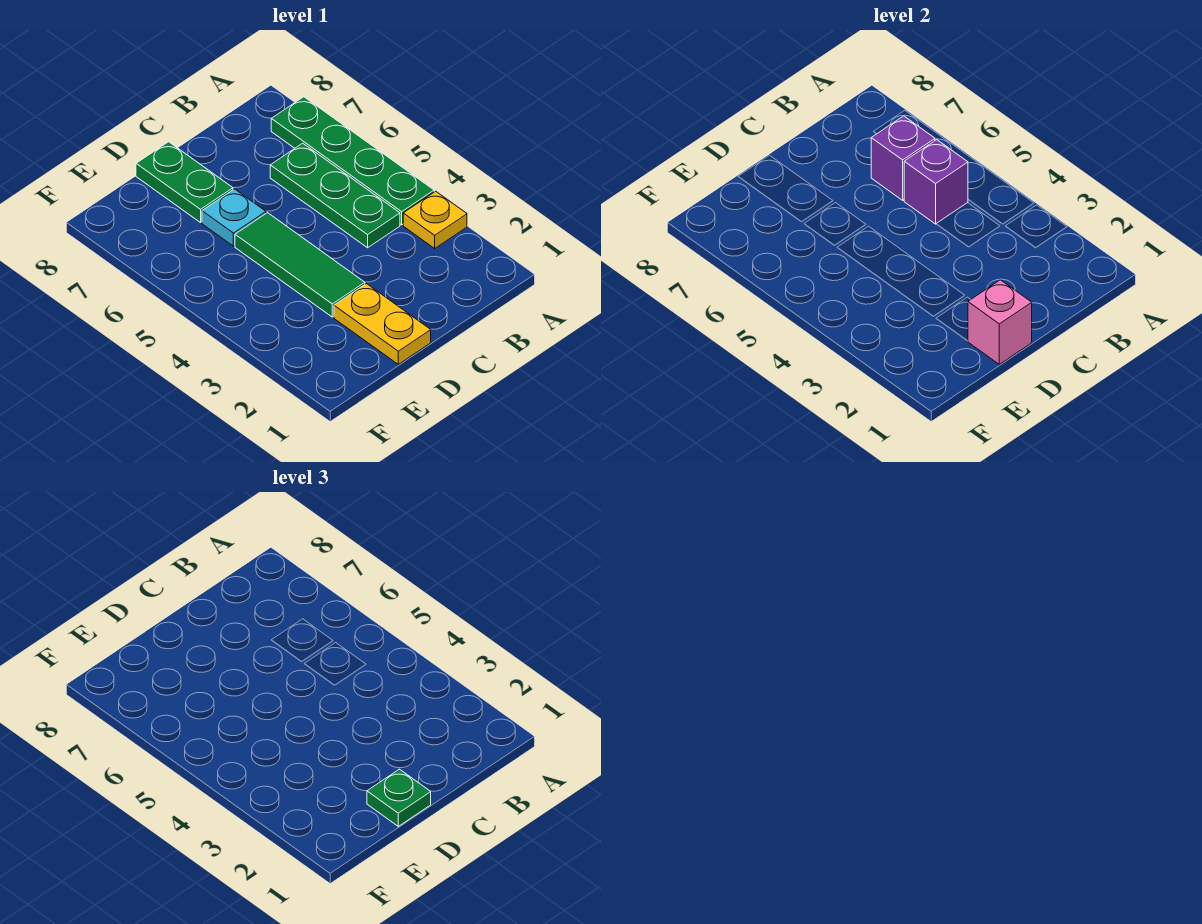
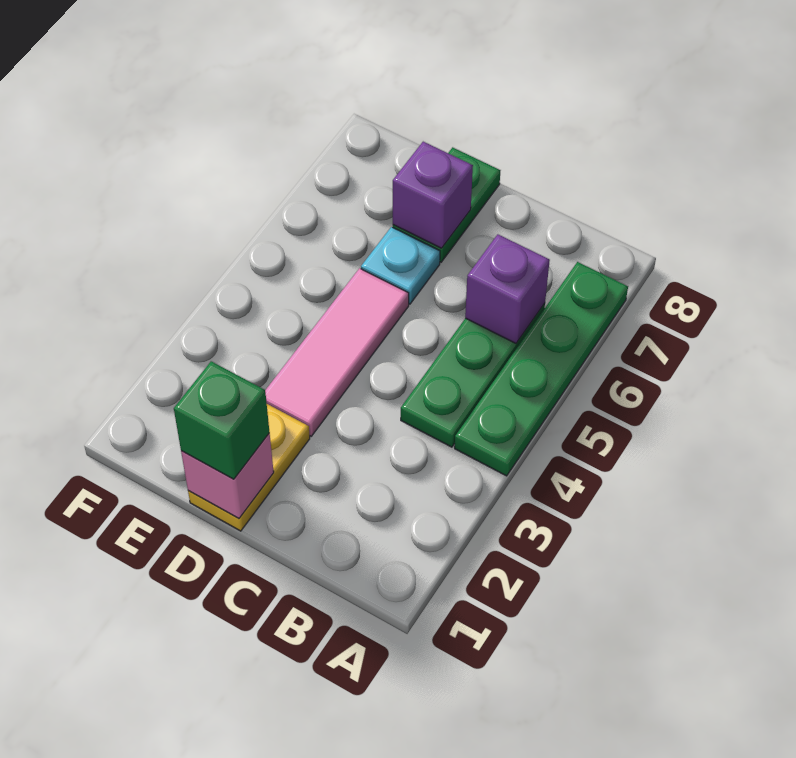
yellow 1x1 plate [403,191,467,248] -> none
purple 1x1 brick [904,140,968,224] -> purple 1x1 brick moved to [393,142,473,248]
green 1x1 plate [367,769,431,826] -> green 1x1 brick [174,361,270,479]
green 1x3 tile [235,213,365,317] -> pink 1x3 tile [265,268,409,436]

